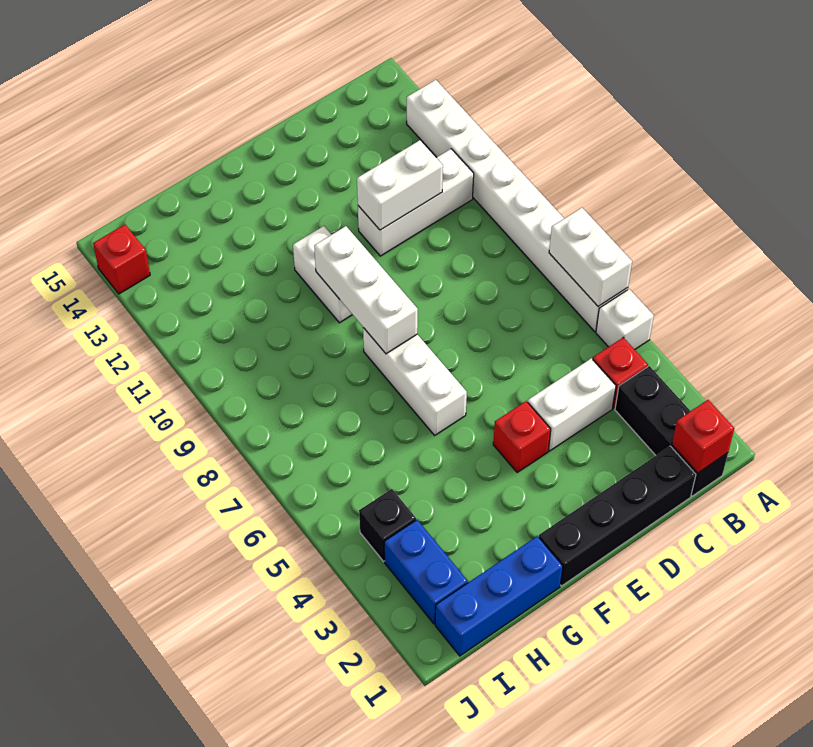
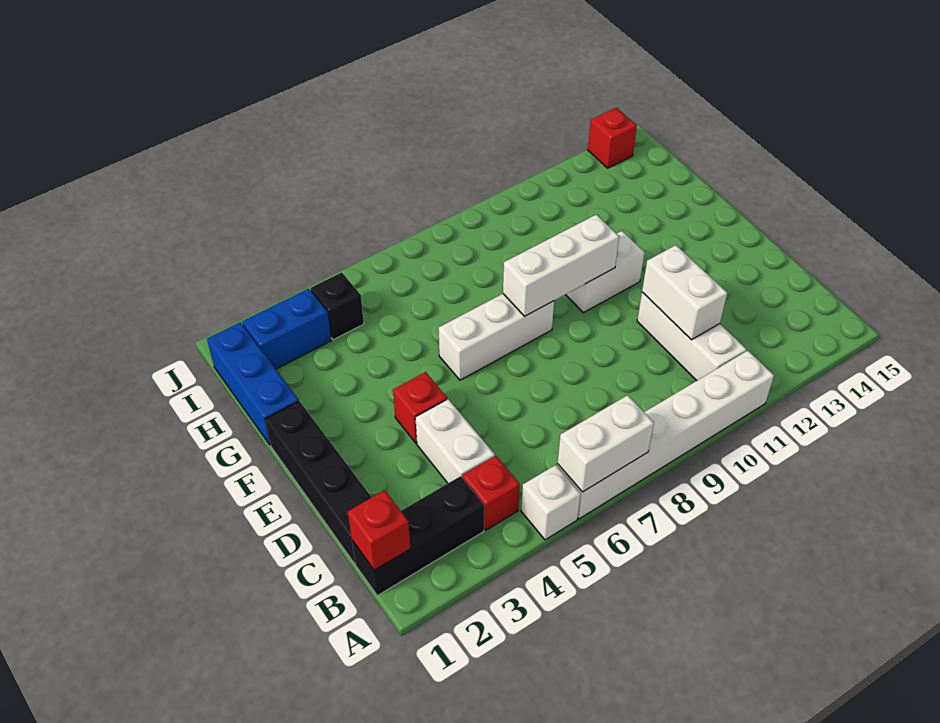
white 1x8 brick [407,80,628,331] -> white 1x6 brick [557,351,774,519]

